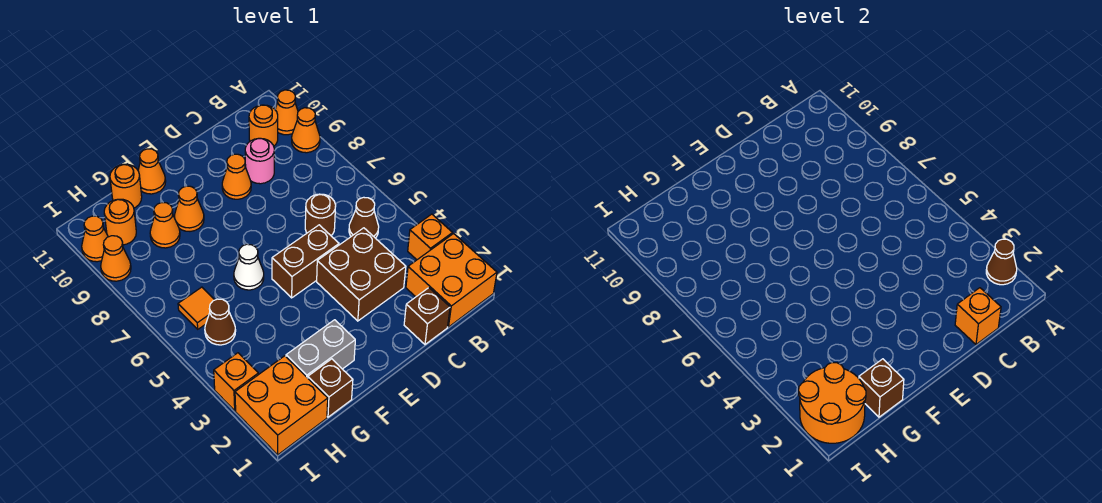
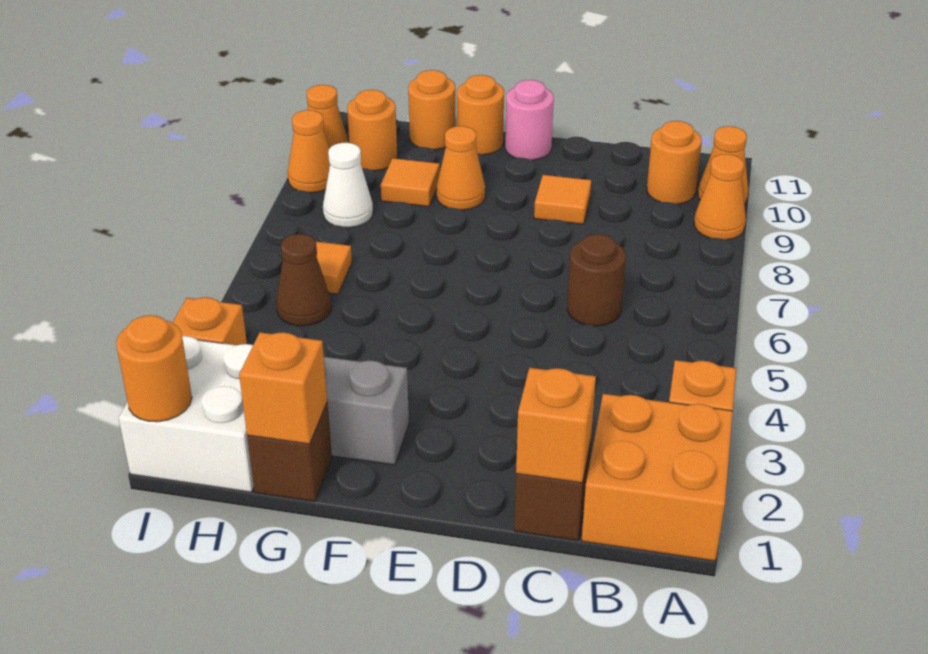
brown 1x1 cone [986,239,1017,285] -> none
brown 1x1 cone [349,197,379,238] -> none
brown 2x2 brick [317,228,406,321] -> none
pink 1x1 round brick [245,138,274,184] -> pink 1x1 round brick moved to [505,80,554,160]
brown 1x2 brick [272,225,339,298] -> none
orange 1x1 cone [222,154,251,199] -> orange 1x1 tile [534,175,591,224]
white 1x1 cone [234,244,264,290] -> white 1x1 cone moved to [323,143,373,228]
orange 1x1 cone [138,149,166,194] -> orange 1x1 round brick [457,75,504,155]
brown 1x1 brick [859,359,904,417] -> orange 1x1 brick [239,332,327,444]
orange 1x1 cone [150,203,180,248] -> orange 1x1 tile [381,158,440,207]
orange 2x2 brick [235,356,328,455] -> white 2x2 brick [119,336,254,492]
orange 2x2 round brick [799,363,866,443] -> orange 1x1 round brick [116,315,192,422]

